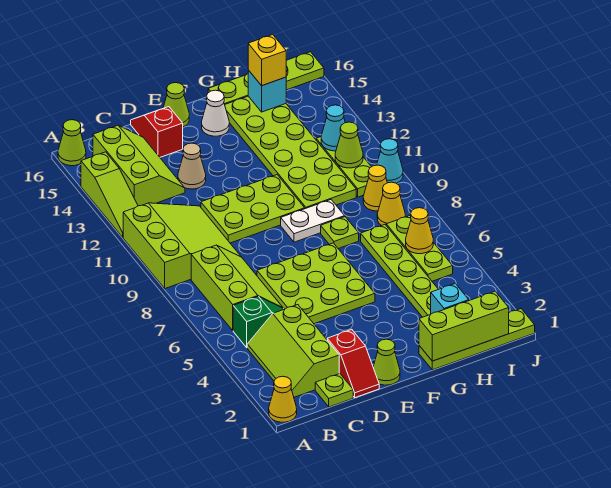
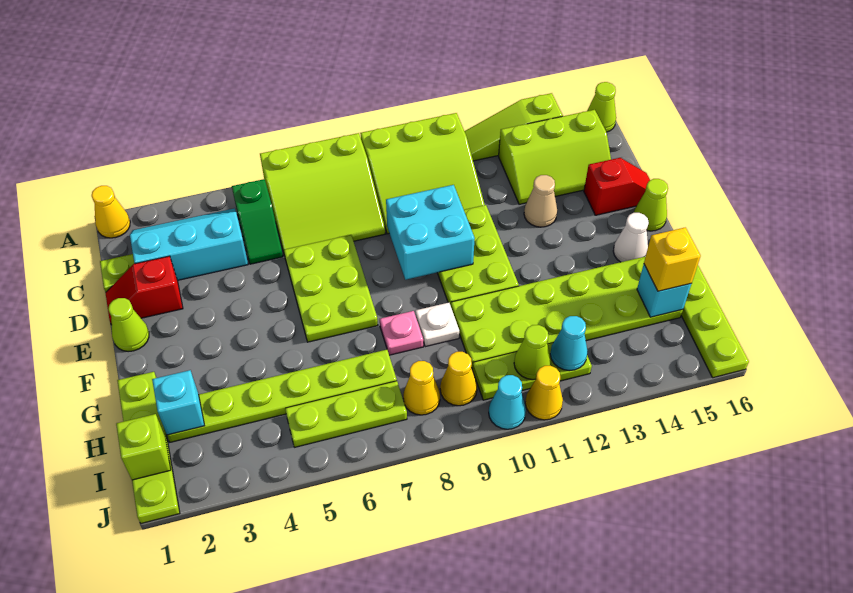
lime 2x3 slope [247,305,339,397] -> cyan 2x3 slope [130,208,248,280]
lime 2x3 slope [191,245,283,330] -> lime 3x3 slope [260,133,385,252]
lime 3x3 plate [257,243,375,324] -> lime 2x3 plate [284,235,378,342]
none -> cyan 2x2 brick [386,185,475,280]
white 1x2 plate [281,200,345,242] -> white 1x1 plate [415,303,459,347]
lime 1x3 brick [419,292,509,361] -> lime 1x1 brick [116,414,171,480]
lime 1x1 plate [321,217,359,249] -> pink 1x1 plate [380,311,423,355]
yellow 1x1 cone [406,208,433,254] -> yellow 1x1 cone moved to [525,365,563,420]

